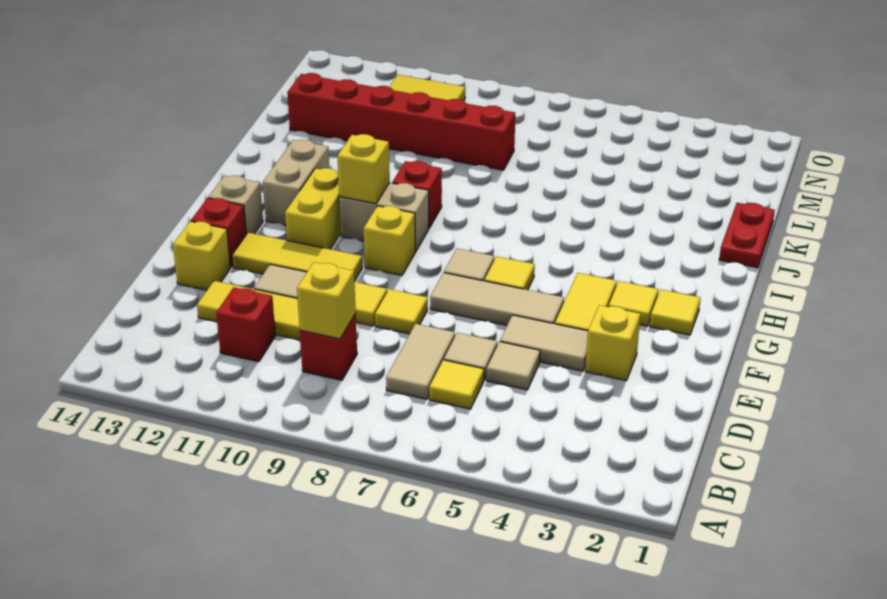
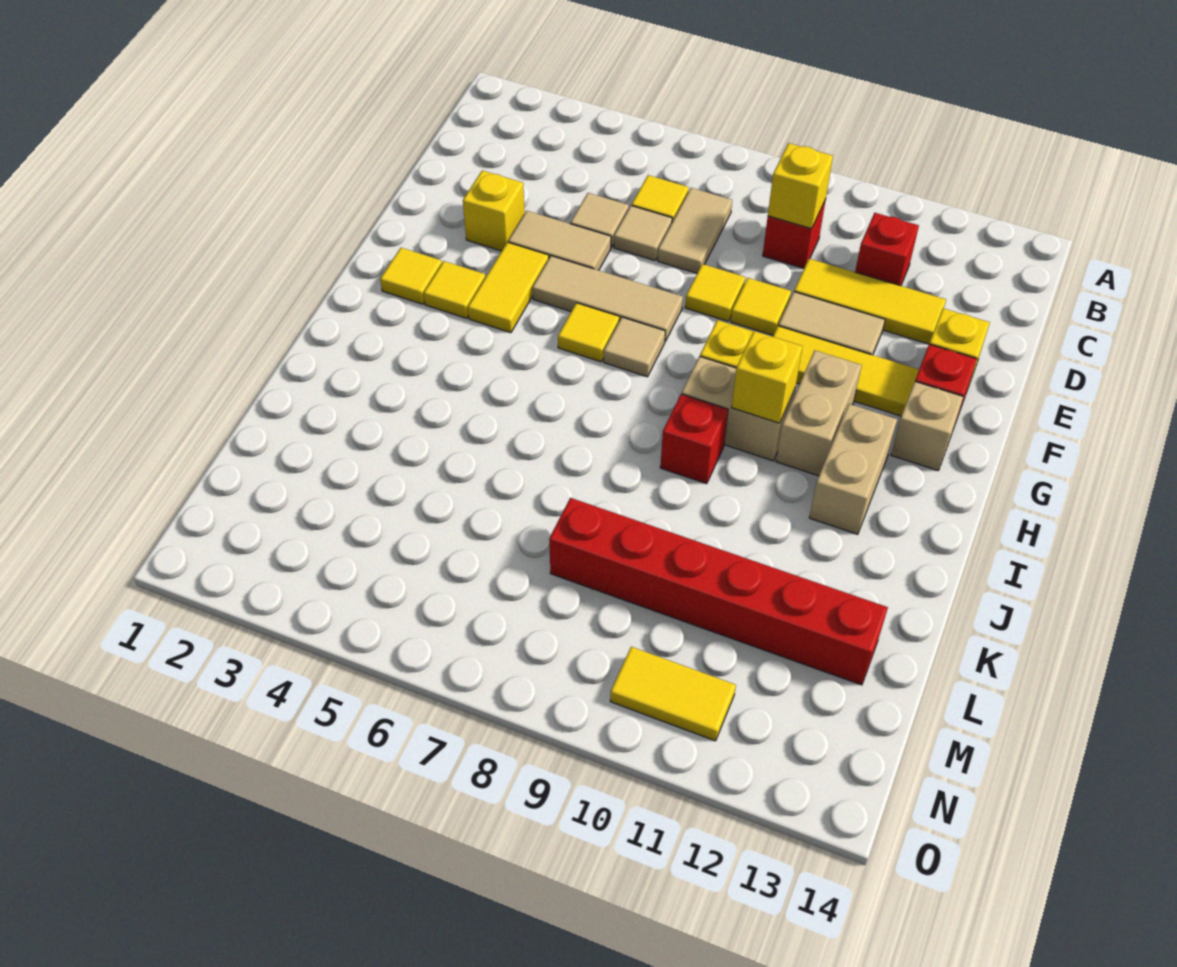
yellow 1x2 brick [285,168,341,249] -> tan 1x2 brick [776,350,862,476]
red 1x2 plate [719,203,775,268] -> none

